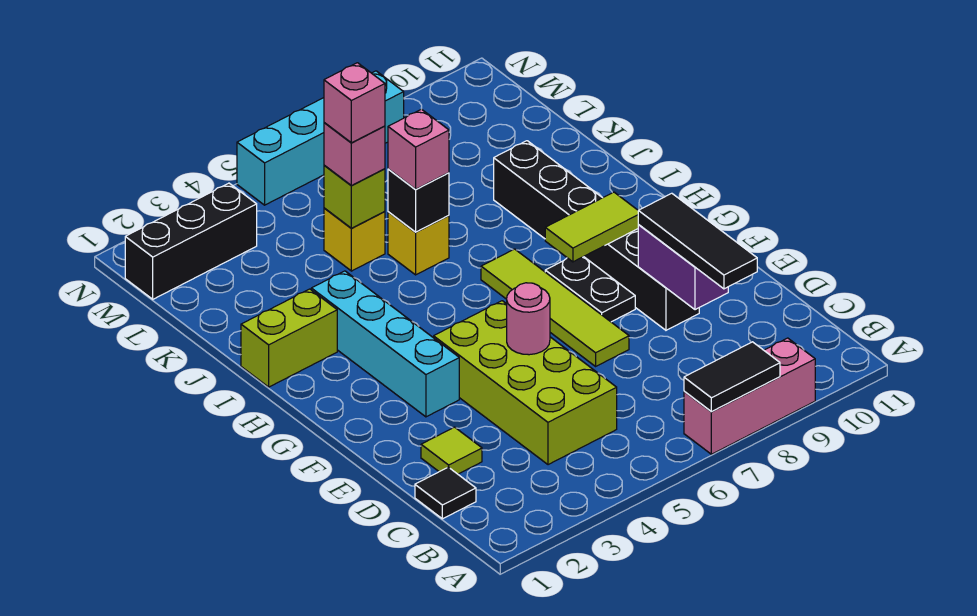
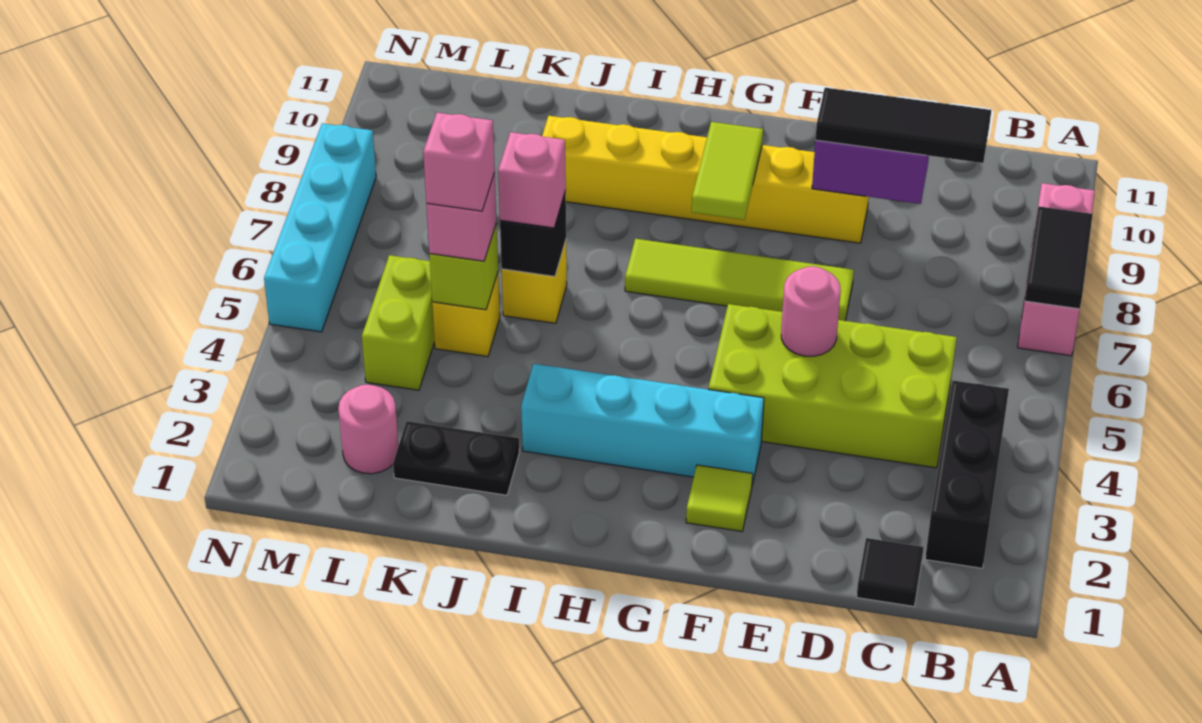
lime 1x1 tile [421,427,482,474] -> lime 1x1 tile moved to [686,465,753,531]
black 1x6 brick [494,141,699,330] -> yellow 1x6 brick [542,116,869,243]
black 1x2 plate [545,257,635,322] -> black 1x2 plate moved to [393,421,519,495]
lime 1x2 brick [241,289,337,387] -> lime 1x2 brick moved to [362,255,435,390]
none -> pink 1x1 round brick [338,384,399,474]
black 1x3 brick [125,183,257,299] -> black 1x3 brick moved to [925,381,1009,568]

